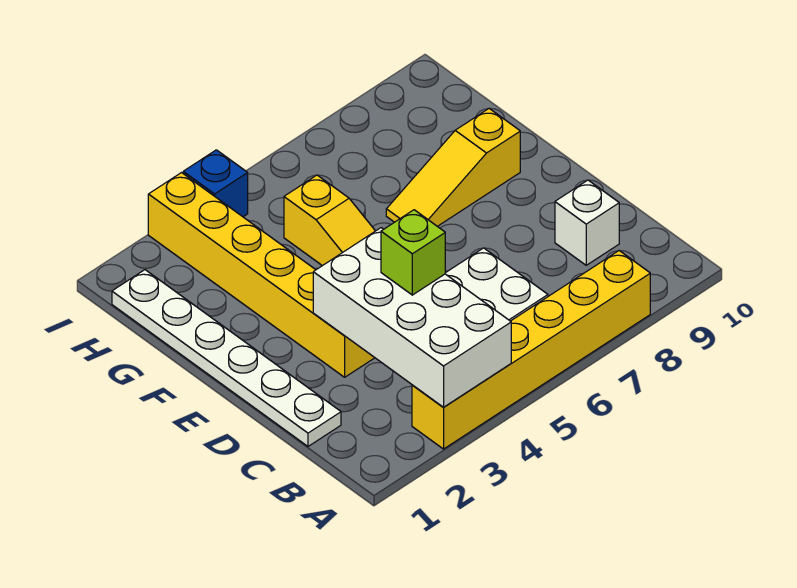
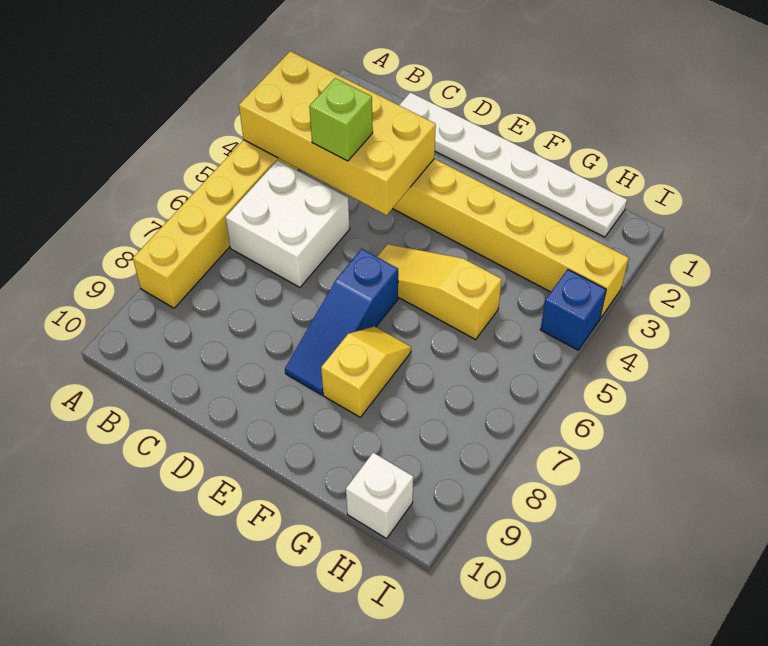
white 2x4 brick [313,228,511,407] -> yellow 2x4 brick [239,51,436,215]
white 1x1 brick [555,180,619,265] -> white 1x1 brick moved to [346,453,413,539]
none -> blue 1x3 slope [285,249,398,395]
yellow 1x3 slope [386,108,520,226] -> yellow 1x2 slope [321,326,411,417]

